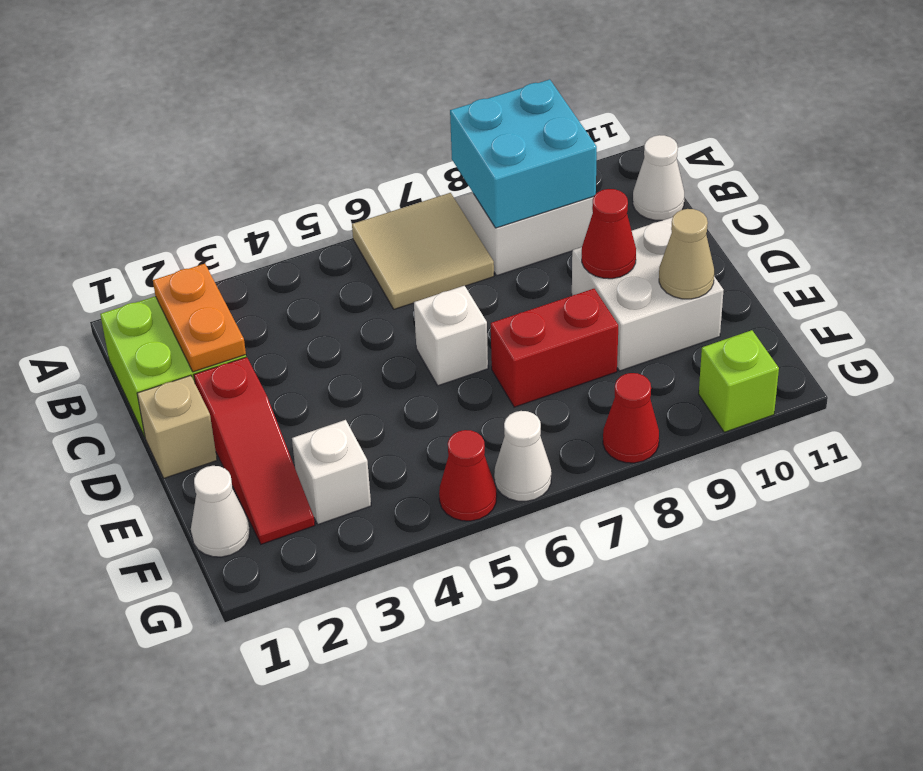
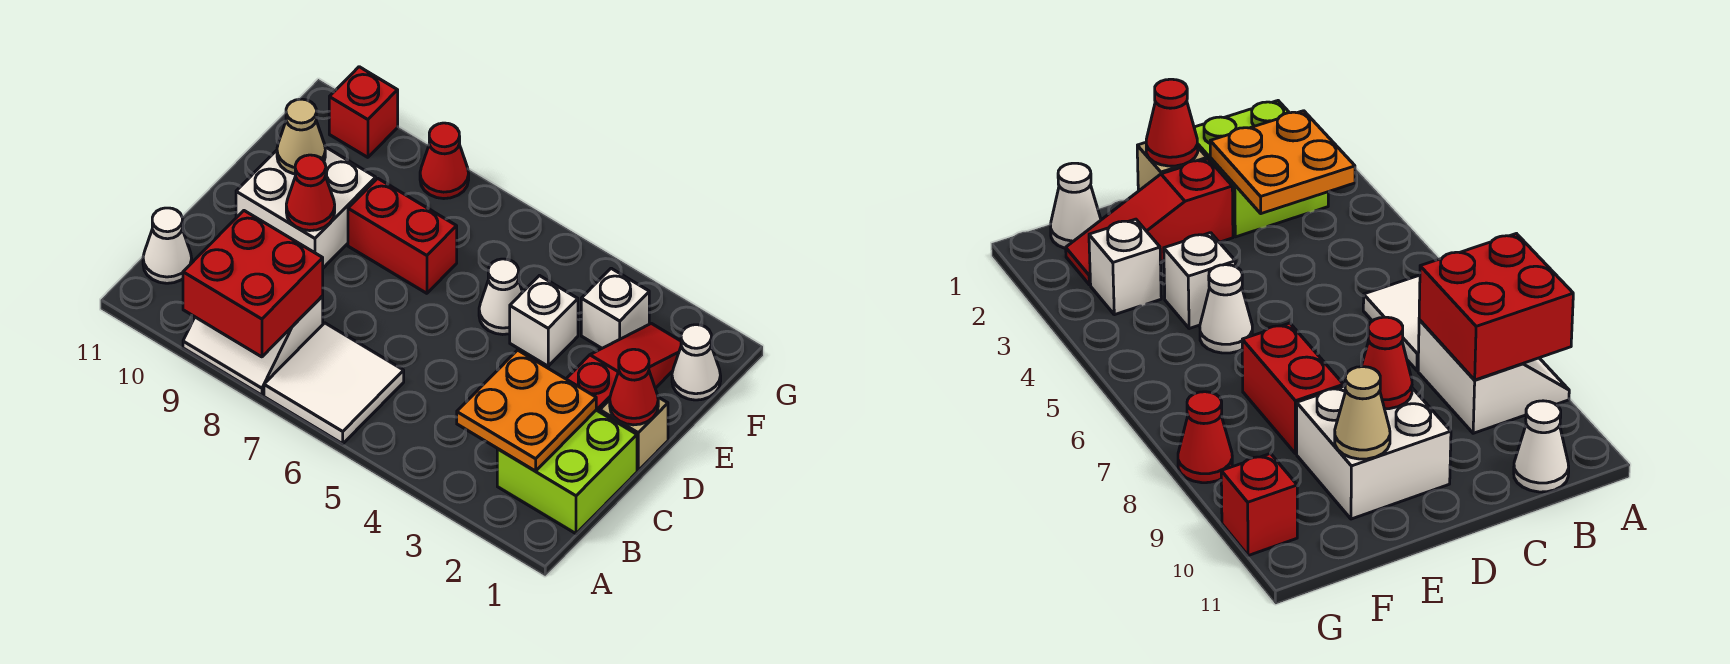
tan 2x2 tile [352,193,494,309] -> white 2x2 tile [264,323,404,444]
cyan 2x2 brick [450,79,597,228] -> red 2x2 brick [183,211,323,357]
orange 1x2 plate [153,264,246,372] -> orange 2x2 plate [457,350,596,471]
white 1x1 brick [414,286,488,386] -> white 1x1 brick moved to [510,276,578,366]
red 1x1 cone [439,430,497,521] -> red 1x1 cone moved to [610,349,658,425]
white 1x1 cone [494,411,551,501] -> white 1x1 cone moved to [479,259,523,335]
lime 1x1 brick [699,330,779,432] -> red 1x1 brick [329,67,398,157]

